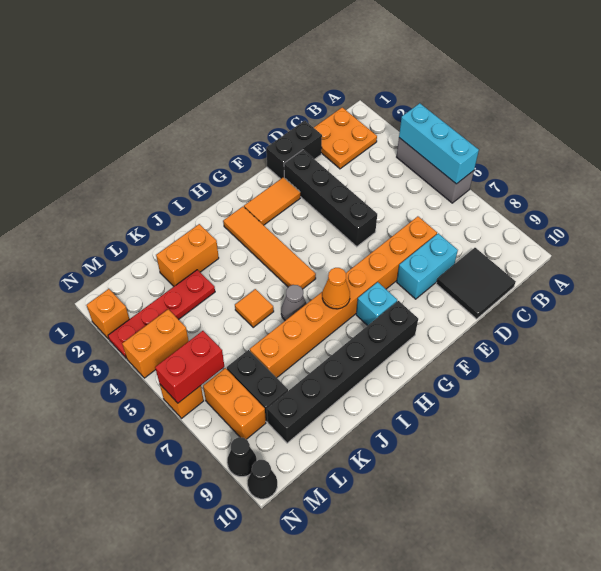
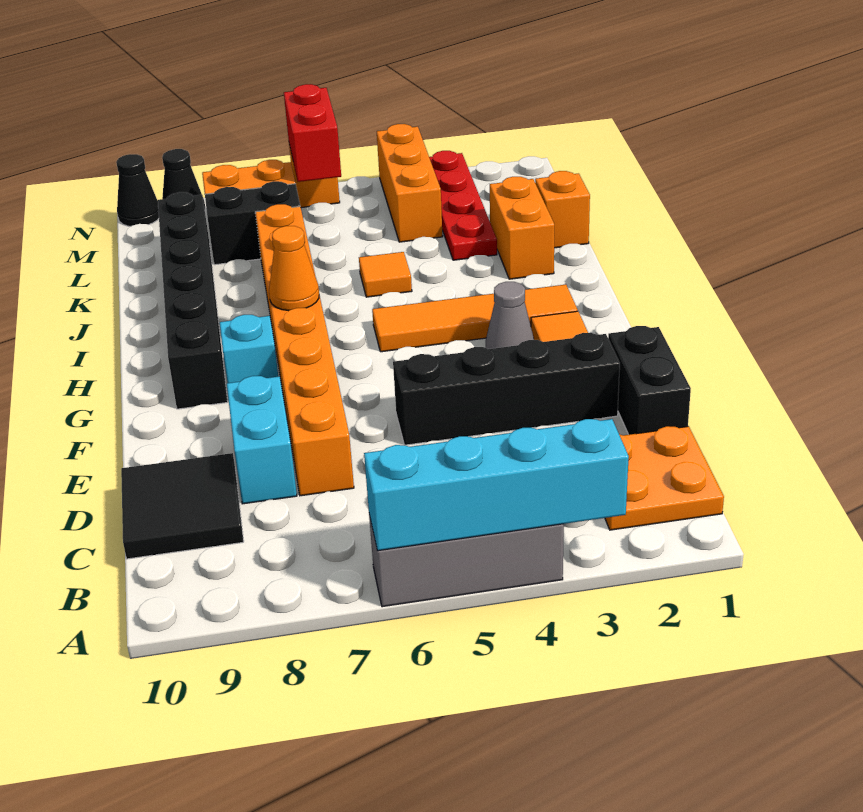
cyan 1x3 brick [399,103,479,184] -> cyan 1x4 brick [364,419,629,551]
grey 1x1 cone [281,285,307,321] -> grey 1x1 cone moved to [486,282,534,349]
orange 1x2 brick [122,309,189,378] -> orange 1x3 brick [377,124,443,242]
orange 1x1 brick [87,289,129,339] -> orange 1x1 brick moved to [535,171,590,248]

